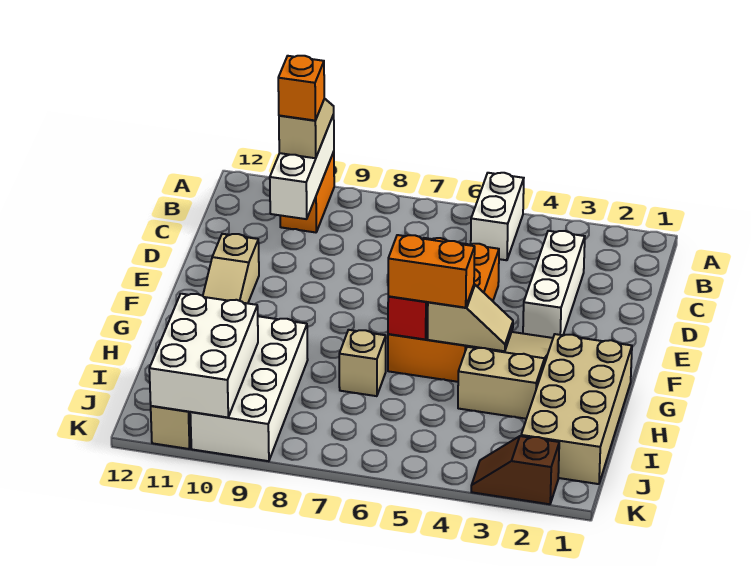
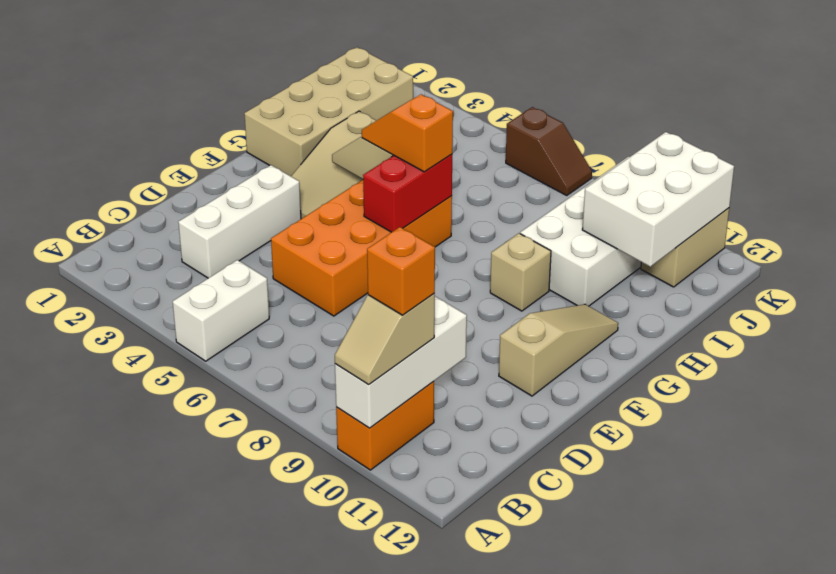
orange 1x2 brick [388,235,475,308] -> orange 1x2 slope [362,94,453,172]
tan 1x1 brick [339,330,386,396] -> tan 1x1 brick moved to [490,233,551,311]
brown 1x2 slope [471,436,559,504] -> brown 1x2 slope moved to [506,107,592,195]

